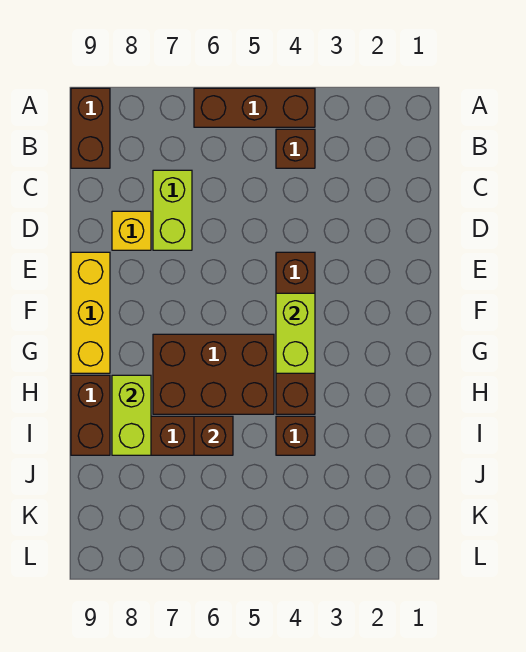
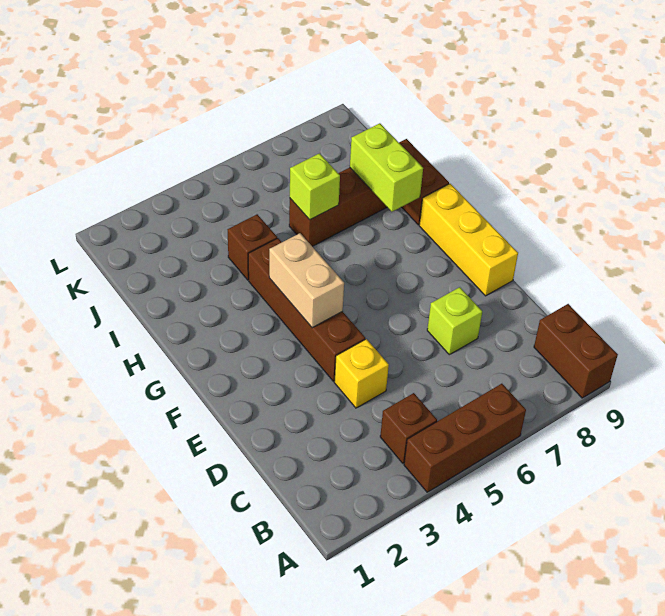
lime 1x2 brick [153,170,192,250] -> lime 1x1 brick [427,287,482,355]
yellow 1x1 brick [112,211,151,250] -> yellow 1x1 brick moved to [334,339,389,408]
lime 1x2 brick [276,293,315,373] -> tan 1x2 brick [269,233,344,328]
brown 2x3 brick [153,334,274,414] -> none
brown 1x1 brick [194,416,233,455] -> lime 1x1 brick [290,153,340,220]

